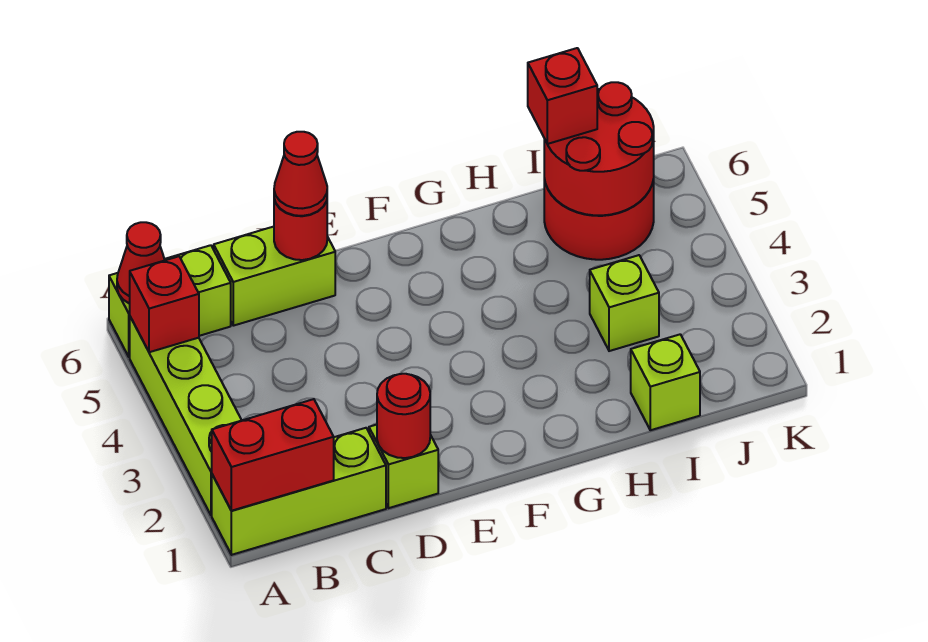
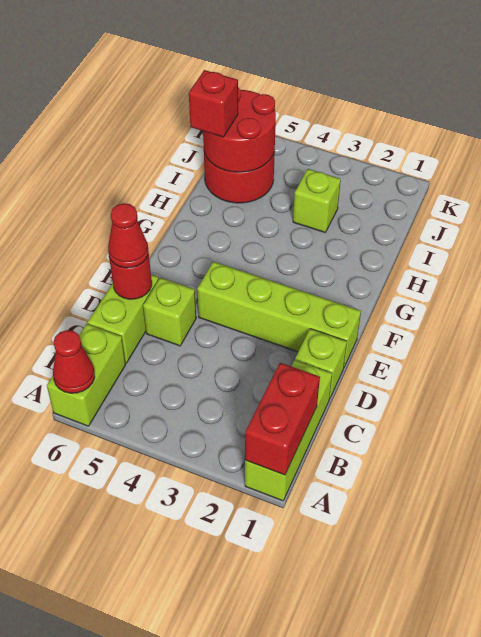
lime 1x4 brick [130,317,242,515] -> lime 1x4 brick moved to [197,261,361,367]
red 1x1 brick [130,256,199,352] -> none
red 1x1 round brick [377,374,430,458] -> none
lime 1x1 brick [631,334,700,430] -> lime 1x1 brick moved to [143,278,196,346]

